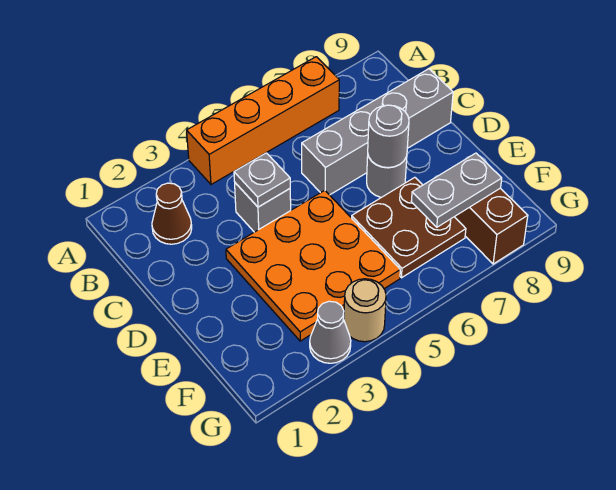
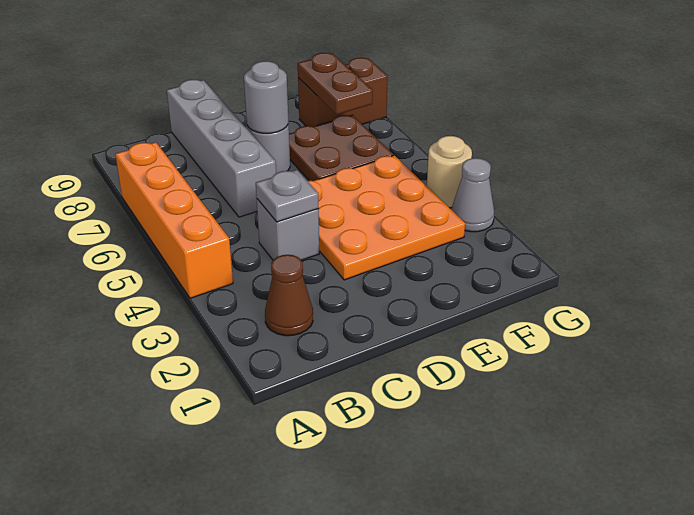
grey 1x2 plate [411,153,502,227] -> brown 1x2 plate [298,53,373,114]

